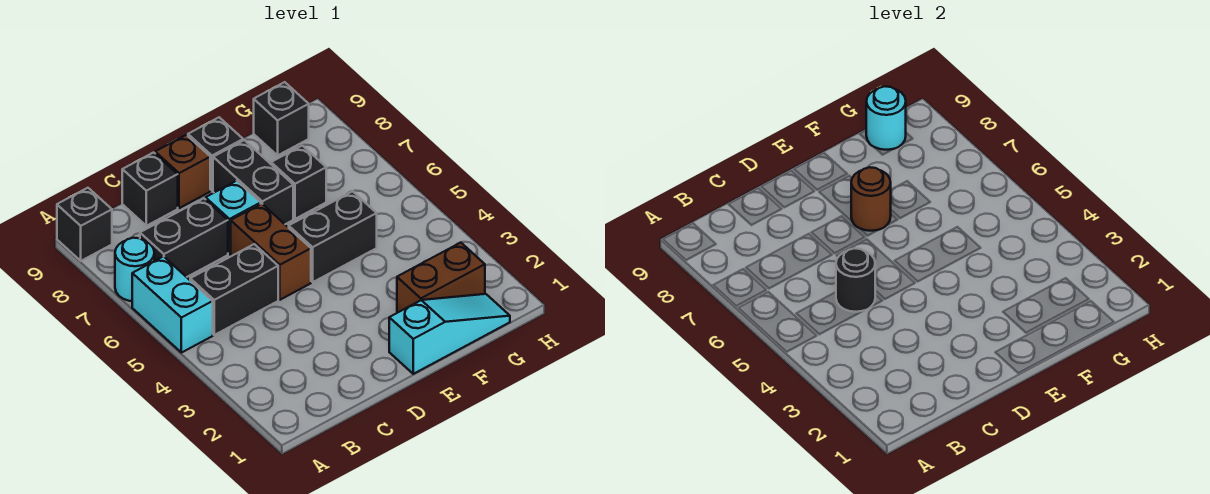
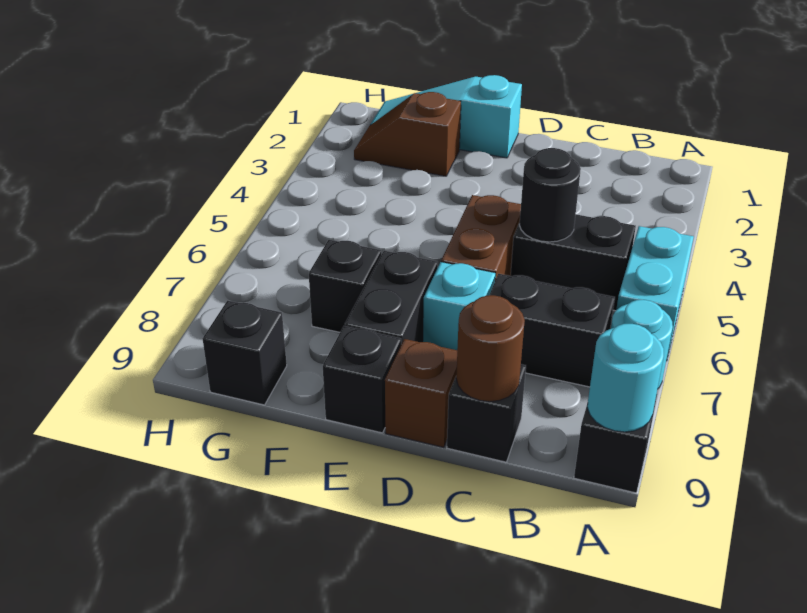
black 1x2 brick [289,191,377,282] -> none
brown 1x1 round brick [851,167,891,231] -> brown 1x1 round brick moved to [456,295,525,402]
brown 1x2 brick [397,243,485,312] -> brown 1x2 slope [354,92,461,176]
cyan 1x1 round brick [866,86,906,150] -> cyan 1x1 round brick moved to [588,324,664,432]

